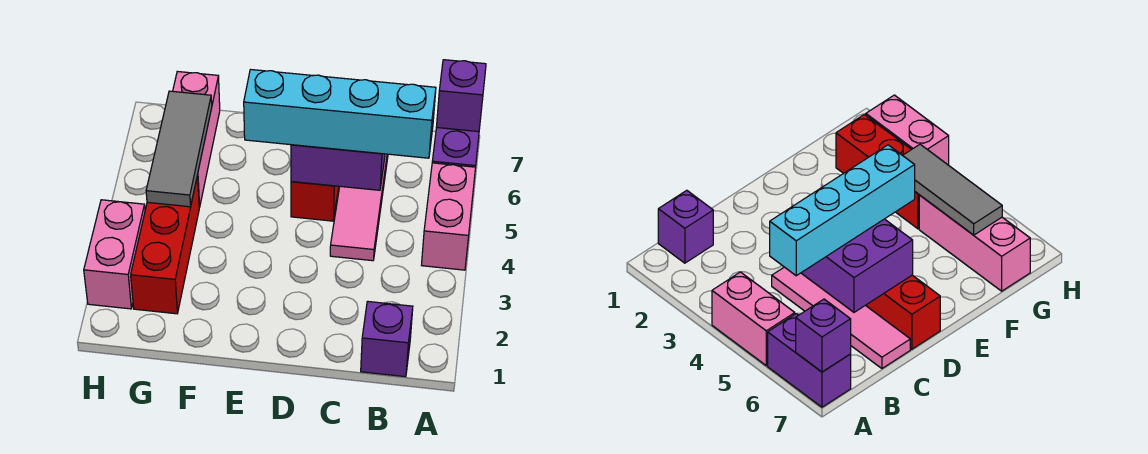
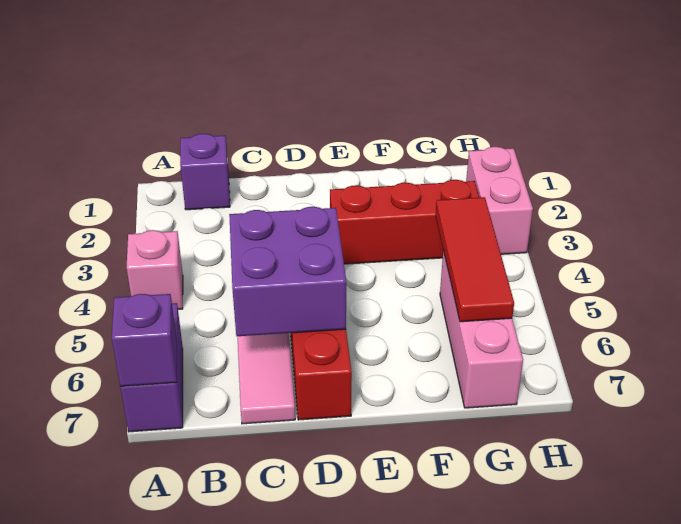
pink 1x2 brick [422,163,476,270] -> pink 1x1 brick [127,230,183,309]
cyan 1x4 brick [244,70,436,158] -> none
red 1x3 brick [131,175,199,314] -> red 1x3 brick turned to [330,180,479,264]
grey 1x3 tile [146,91,212,207] -> red 1x3 tile [436,197,514,322]

